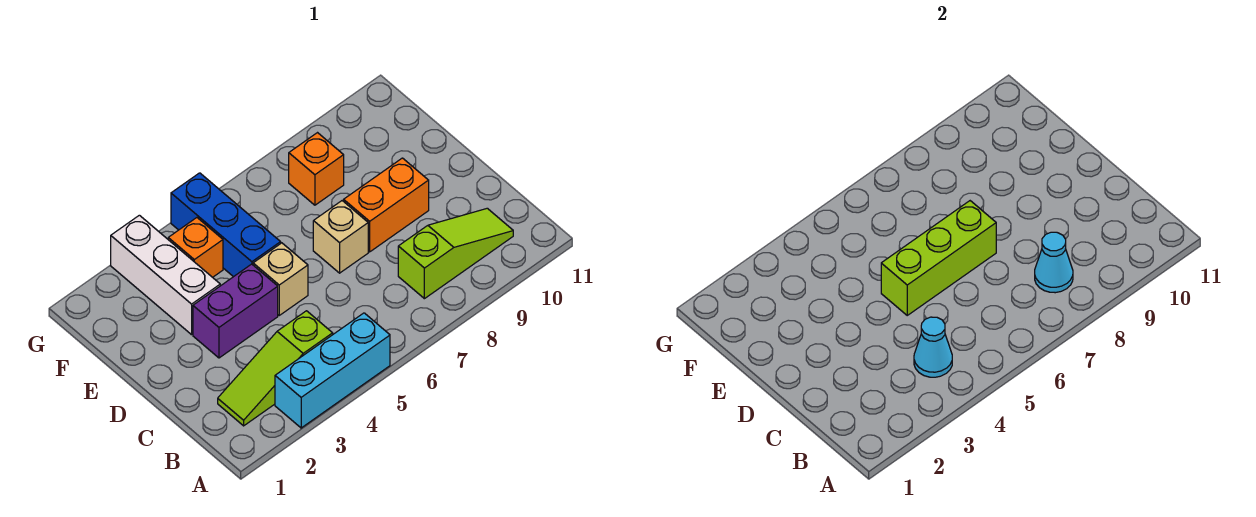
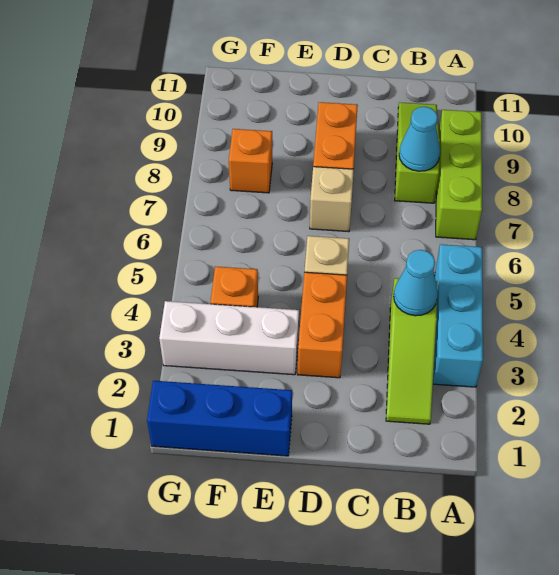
purple 1x2 brick [193,264,278,358] -> orange 1x2 brick [298,272,347,378]
lime 1x3 brick [881,201,996,315] -> lime 1x3 brick moved to [436,110,482,240]
blue 1x3 brick [171,173,281,277] -> blue 1x3 brick moved to [147,381,292,456]

